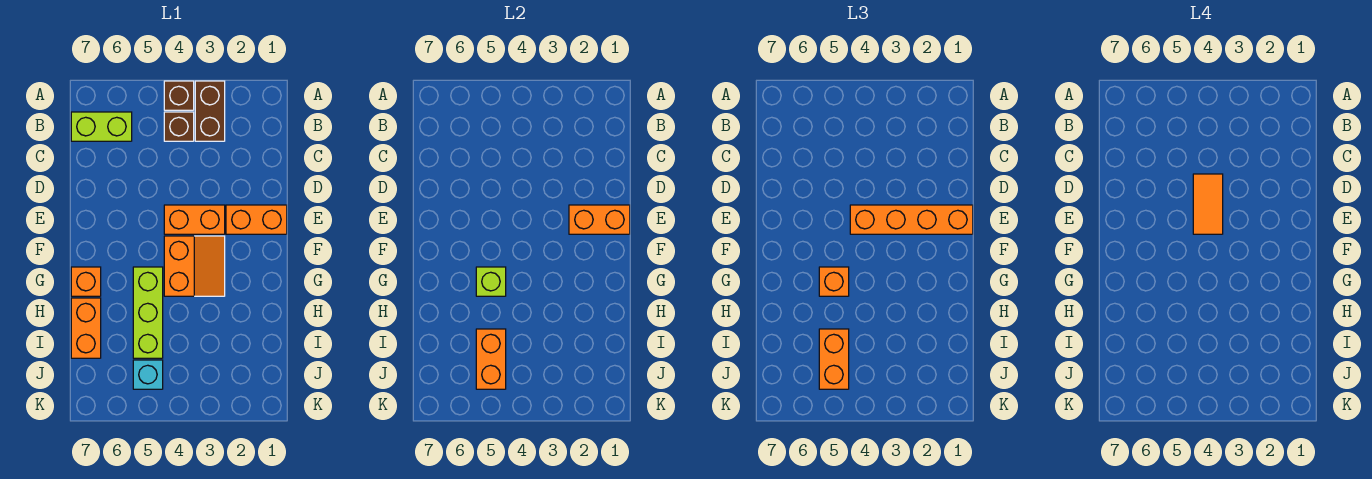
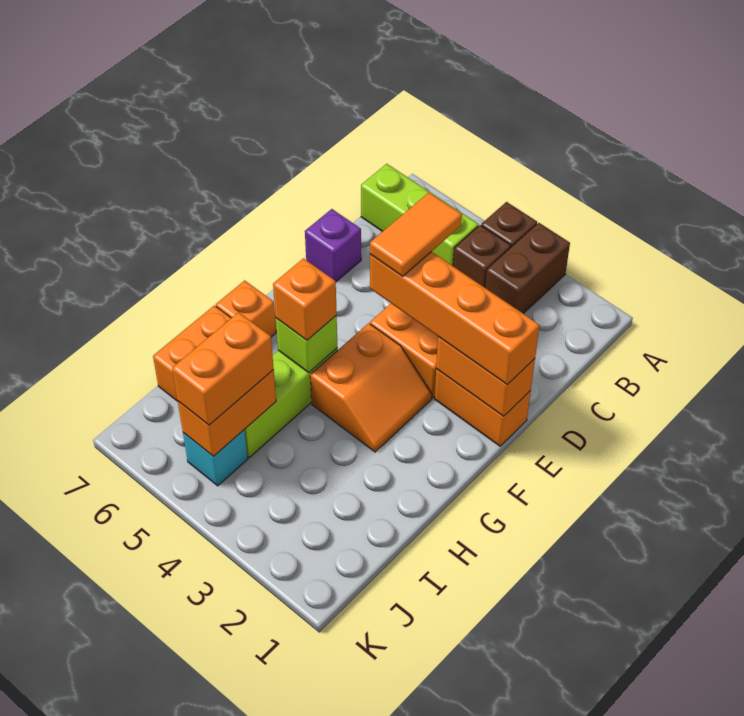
lime 1x2 brick [71,112,132,141] -> lime 1x3 brick [361,164,479,266]
none -> purple 1x1 brick [305,209,361,282]

